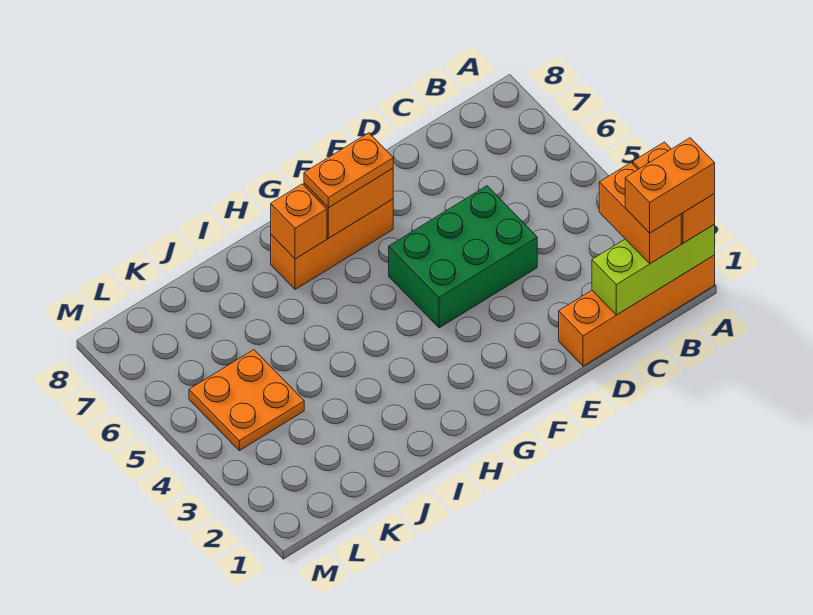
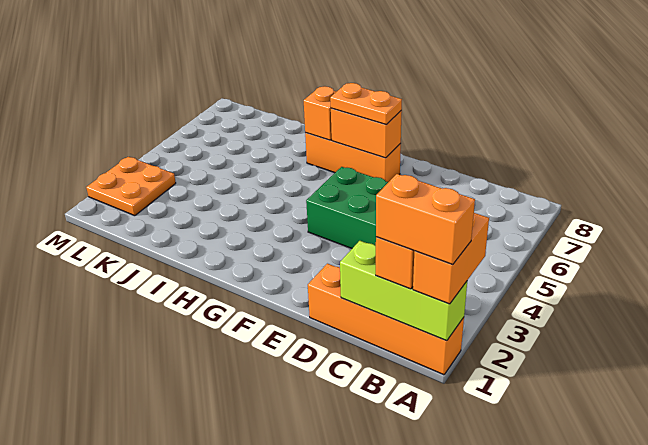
orange 2x2 plate [189,350,304,451] -> orange 2x2 plate moved to [86,157,176,216]

